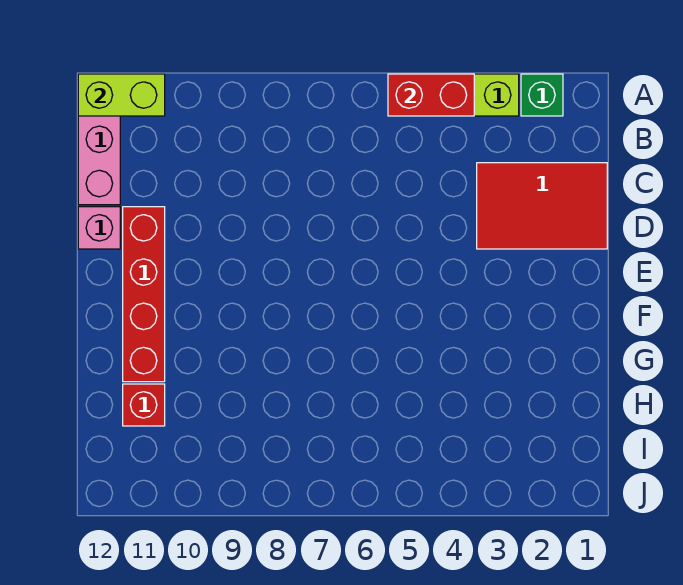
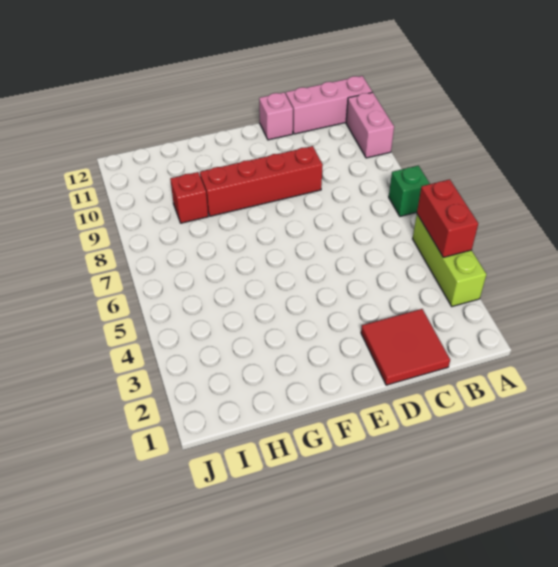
green 1x1 brick [521,74,563,116] -> green 1x1 brick moved to [389,166,430,216]
none -> pink 1x2 brick [346,92,394,158]
lime 1x2 brick [78,74,165,116] -> none
red 2x3 tile [477,163,607,249] -> red 2x2 tile [361,309,450,385]
red 1x4 brick [123,207,165,382] -> red 1x4 brick moved to [200,146,323,216]
red 1x1 brick [123,384,165,426] -> red 1x1 brick moved to [170,172,208,223]

